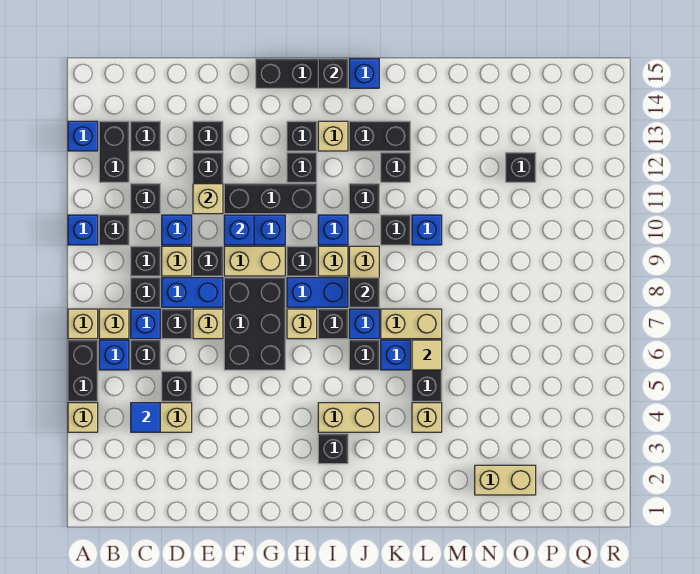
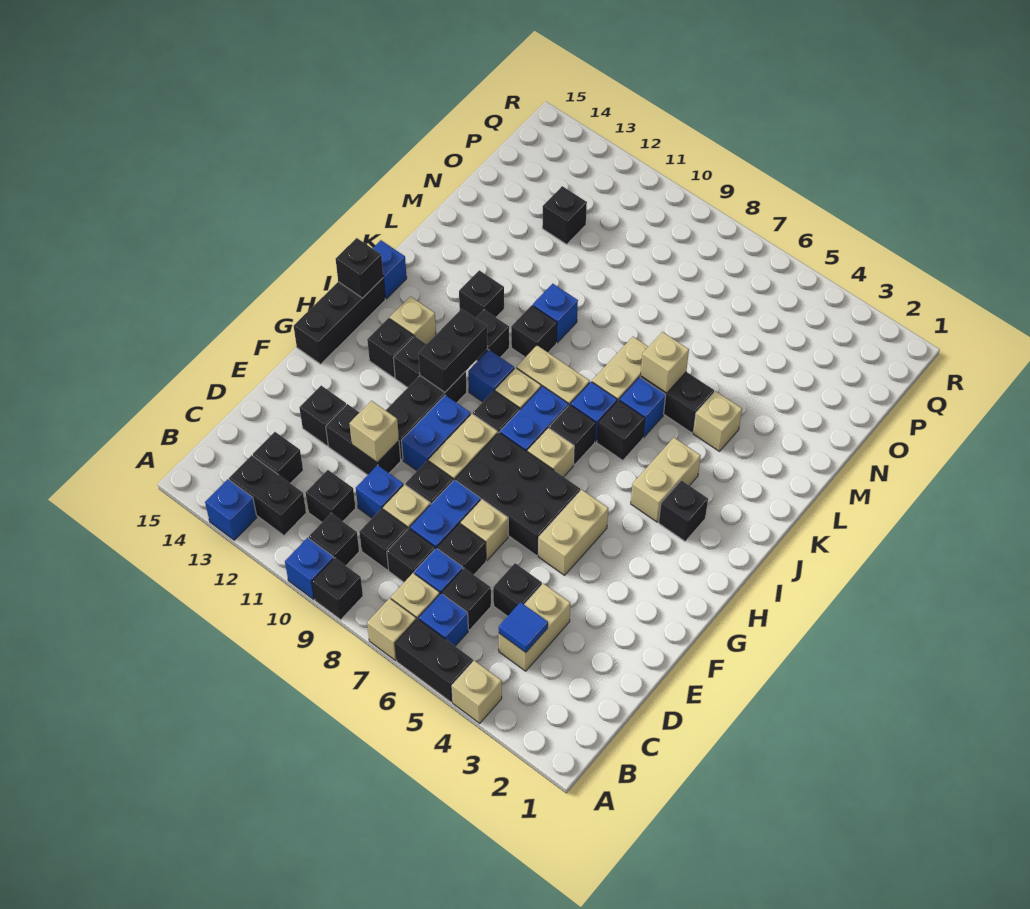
blue 1x1 brick [224,215,254,245] -> none
black 1x1 brick [349,278,379,307] -> black 1x1 brick moved to [312,558,363,620]
black 1x2 brick [349,121,410,151] -> black 1x2 brick moved to [418,309,488,392]
tan 1x1 tile [412,340,442,370] -> tan 1x1 brick [641,332,689,393]
tan 1x2 brick [475,465,536,495] -> tan 1x2 brick moved to [538,490,608,575]

